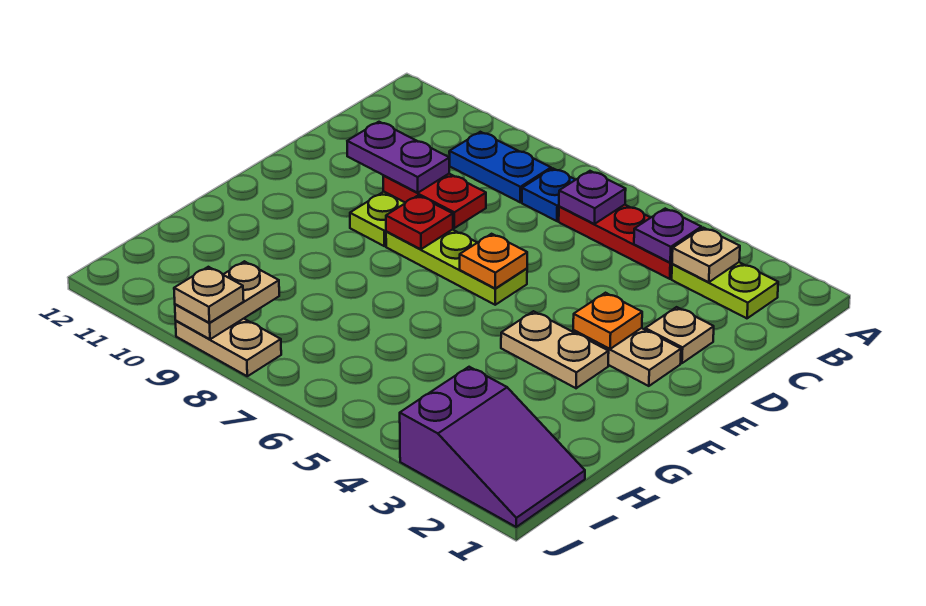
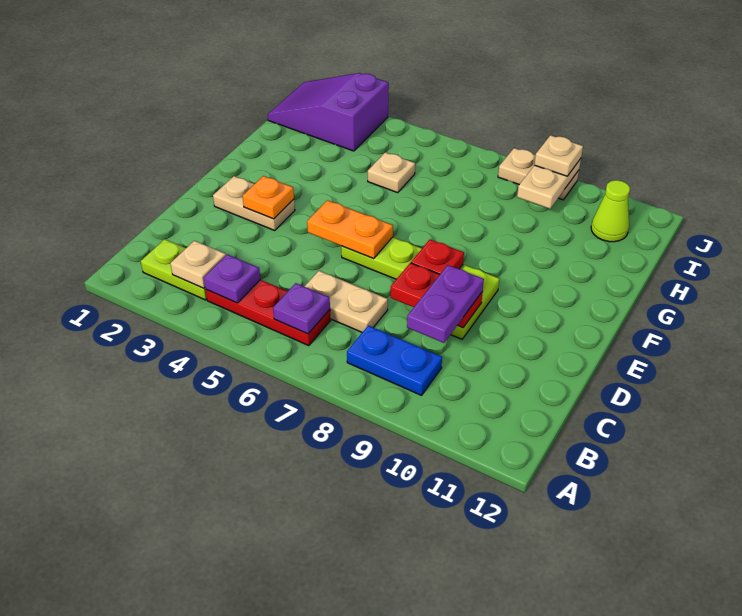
blue 1x1 plate [522,168,575,221] -> none
tan 1x1 plate [645,307,714,363] -> tan 1x1 plate moved to [368,152,415,193]
purple 1x2 plate [347,122,449,193] -> purple 1x2 plate turned to [407,265,484,343]
orange 1x1 plate [460,234,527,288] -> orange 1x2 plate [307,200,393,259]
tan 1x2 plate [501,311,609,388] -> tan 1x2 plate moved to [304,271,388,332]
none -> lime 1x1 cone [591,180,630,242]

